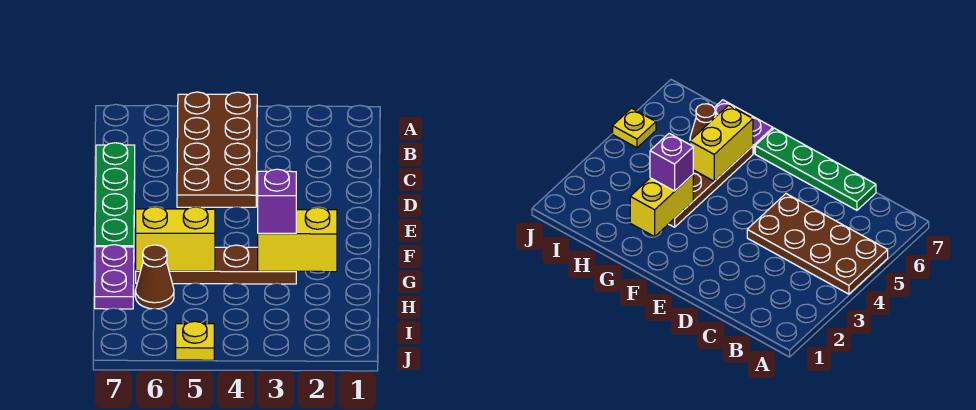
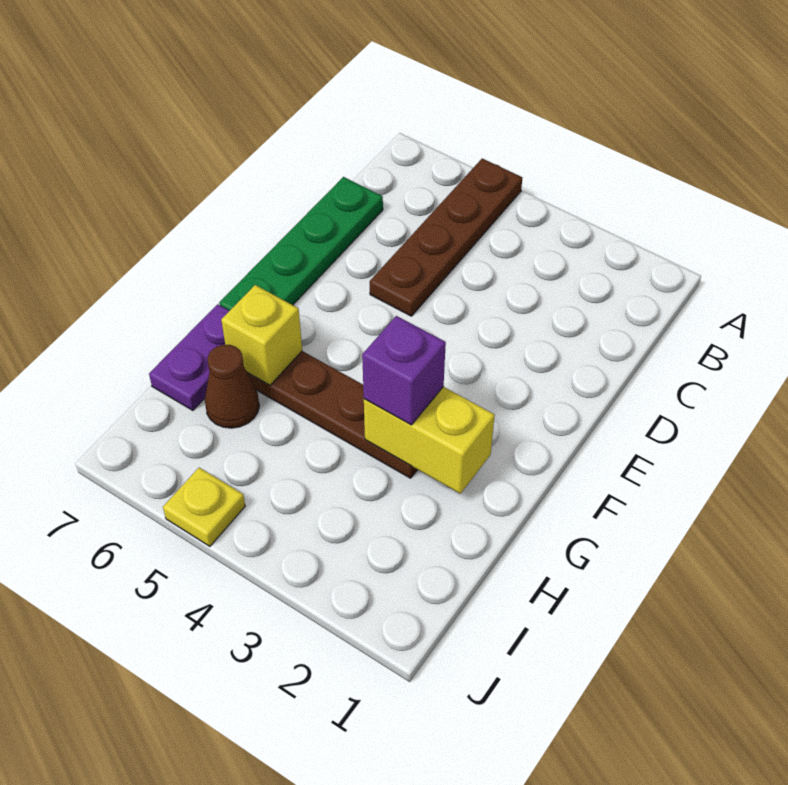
brown 2x4 plate [177,92,257,207] -> brown 1x4 plate [370,159,522,316]
yellow 1x2 brick [136,207,215,271] -> yellow 1x1 brick [221,285,302,385]

